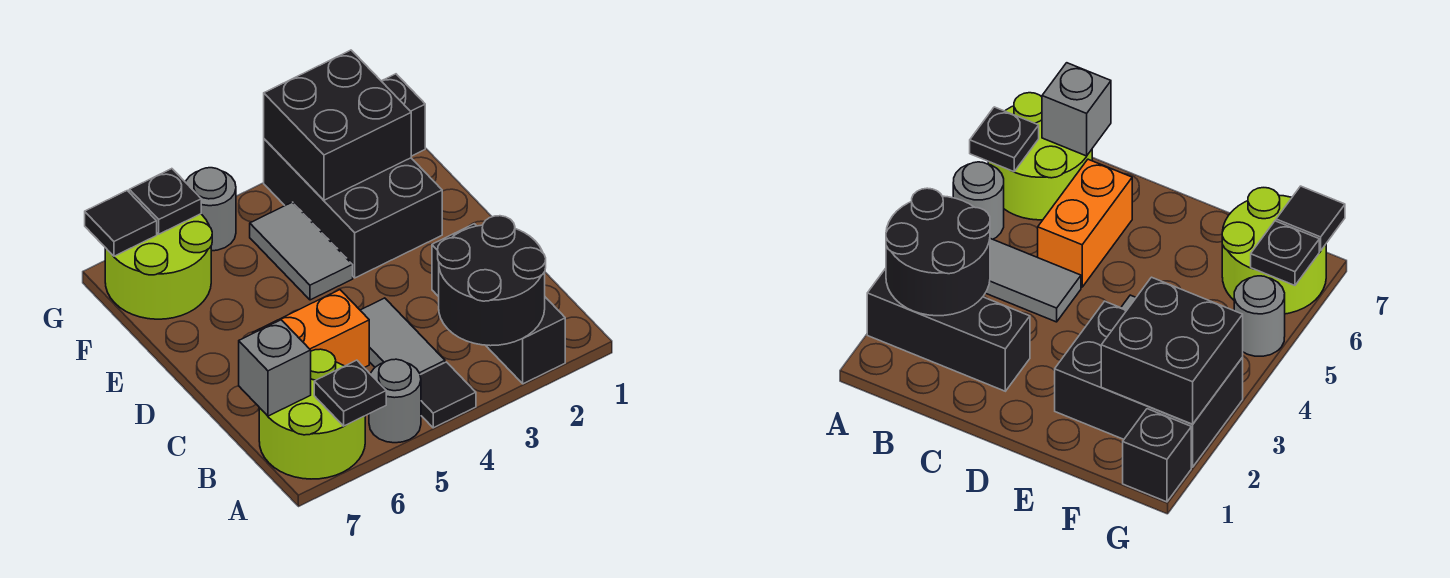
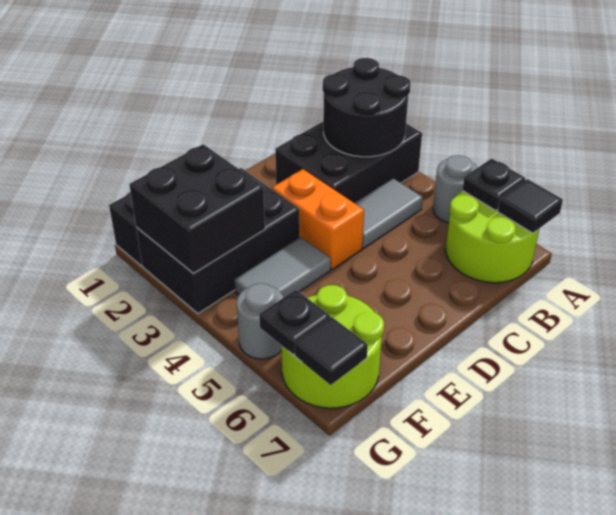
black 1x3 brick [432,224,565,384] -> black 2x3 brick [275,122,422,203]
black 1x1 tile [420,362,476,428] -> black 1x1 tile moved to [498,179,563,233]
grey 1x1 brick [239,320,311,416] -> none
orange 1x2 brick [253,290,369,368] -> orange 1x2 brick moved to [272,169,364,269]

